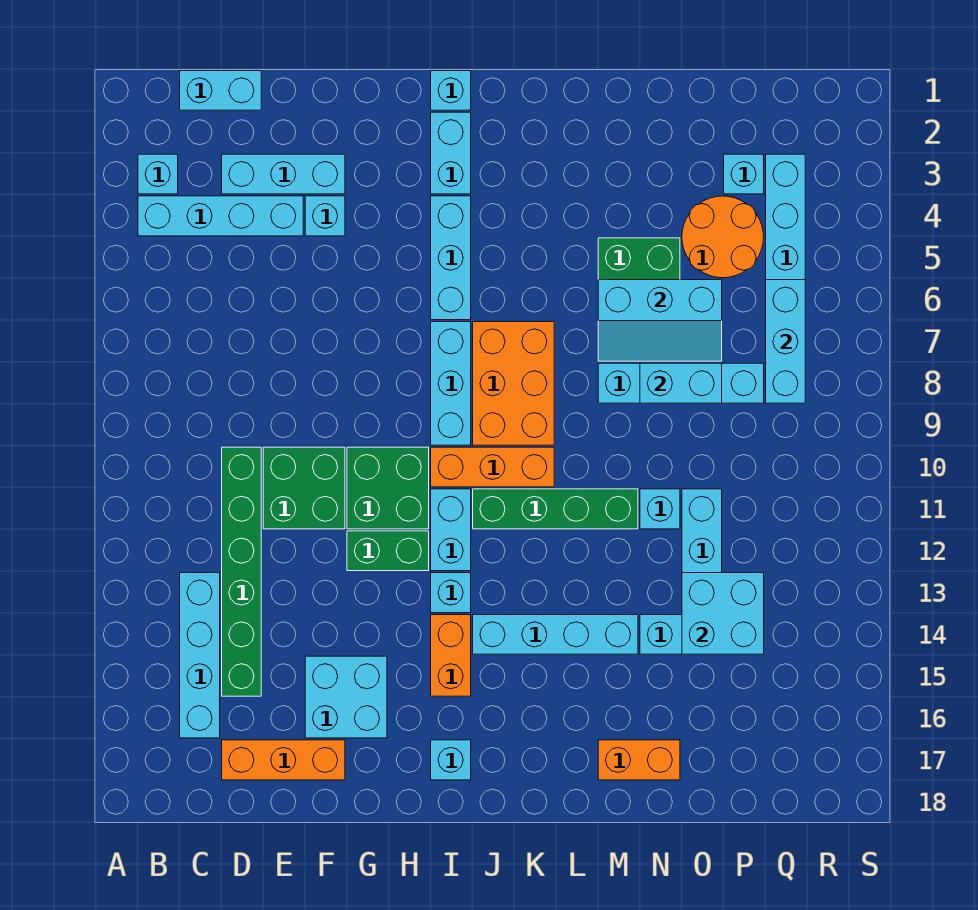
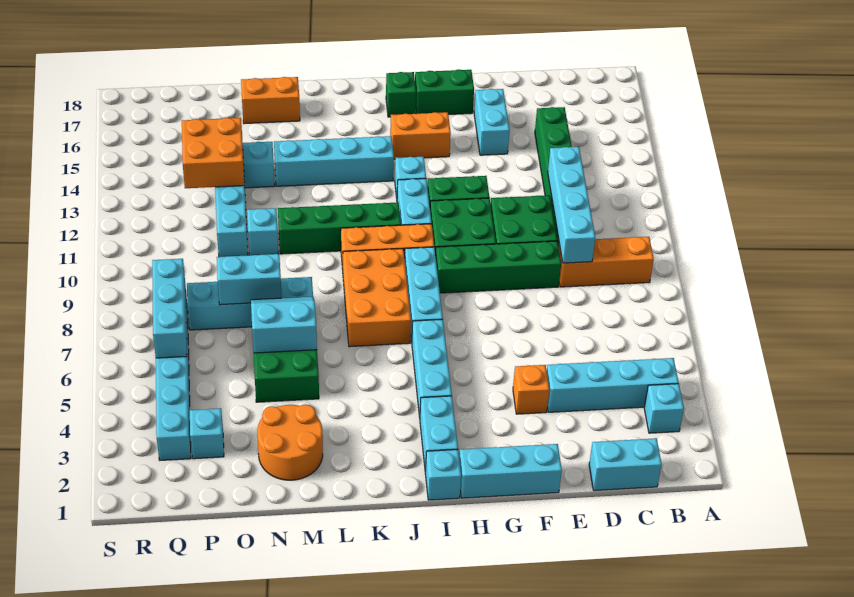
cyan 1x4 brick [180,573,220,738] -> cyan 1x4 brick moved to [548,147,595,263]
cyan 1x3 brick [222,154,345,194] -> cyan 1x3 brick moved to [459,444,562,498]
orange 1x3 brick [222,740,345,780] -> orange 1x3 brick moved to [558,237,654,287]
none -> green 1x4 brick [436,241,561,293]
cyan 1x1 brick [305,196,345,236] -> orange 1x1 brick [513,365,549,414]
cyan 2x2 brick [305,656,387,738] -> cyan 1x2 brick [474,89,510,155]
none -> green 1x2 brick [415,69,474,115]
orange 1x2 brick [431,615,471,696] -> orange 1x2 brick turned to [390,112,451,159]
cyan 1x1 brick [431,740,471,780] -> green 1x1 brick [386,72,416,117]
cyan 2x3 slope [598,280,722,361] -> cyan 2x2 slope [251,297,317,353]
orange 2x2 round brick [682,196,764,278] -> orange 2x2 round brick moved to [257,404,323,480]
cyan 2x2 brick [682,573,764,654] -> orange 2x2 brick [182,118,244,188]

